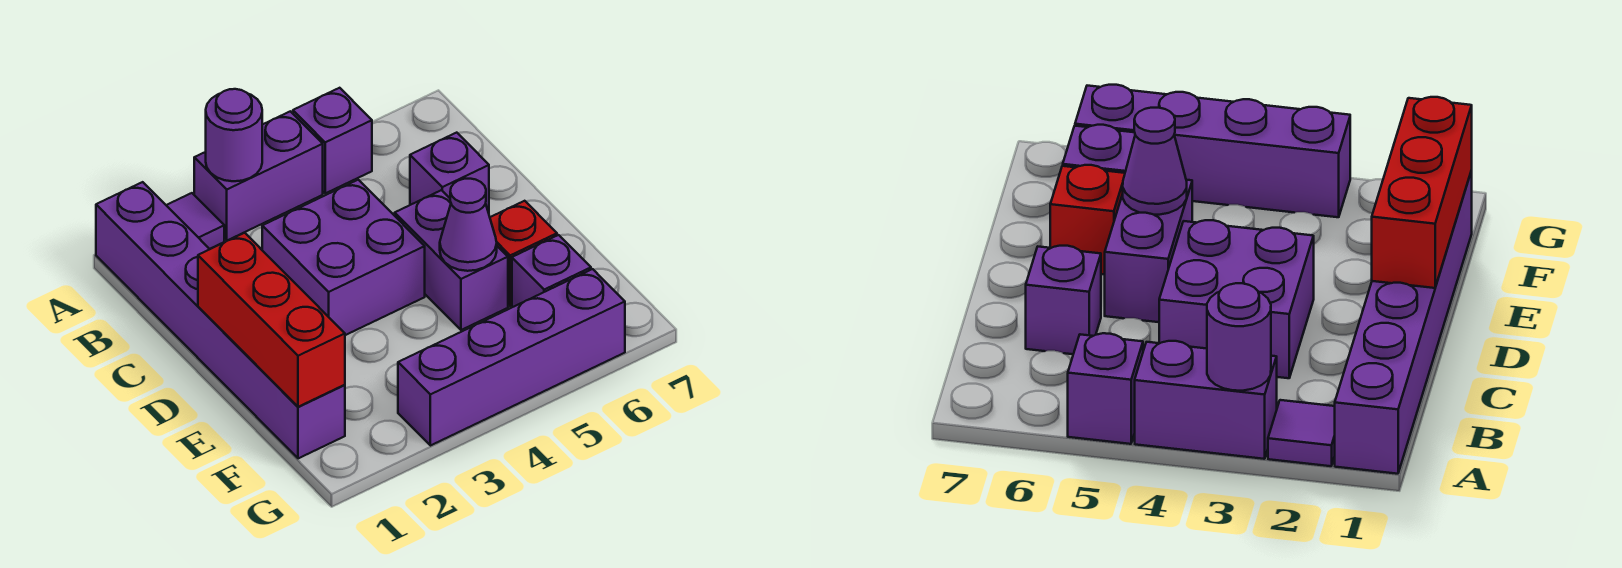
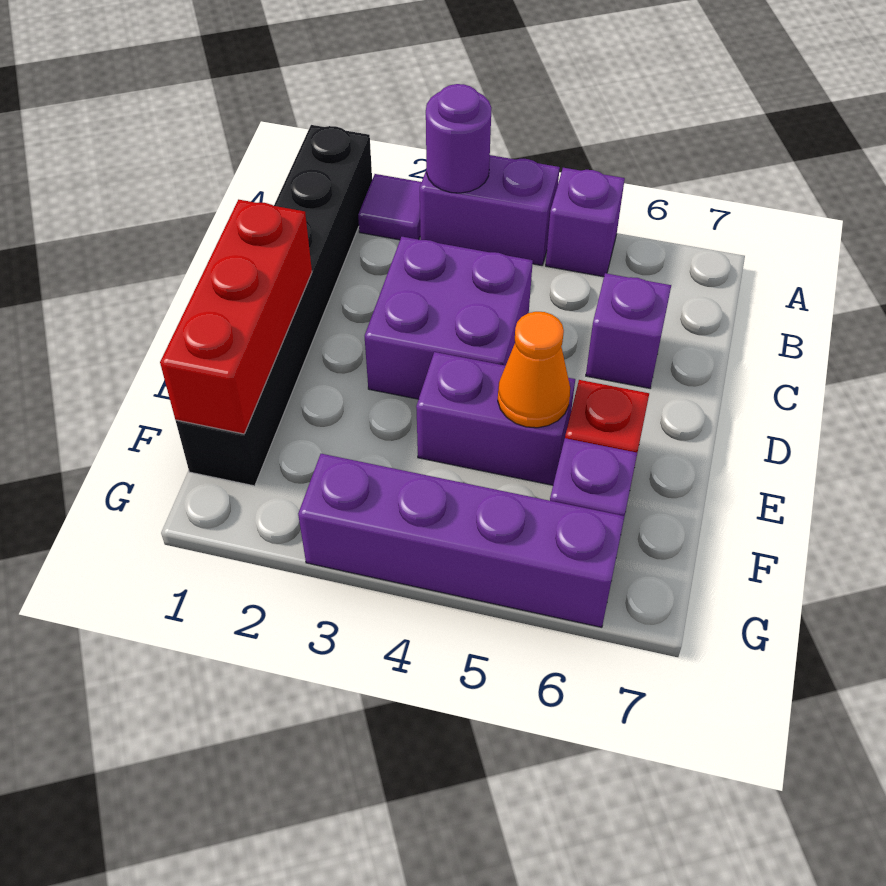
purple 1x6 brick [96,182,345,458] -> black 1x6 brick [176,125,372,486]
purple 1x2 brick [395,190,508,330] -> purple 1x2 brick turned to [416,352,575,485]
purple 1x1 cone [440,179,497,271] -> orange 1x1 cone [498,312,570,428]

